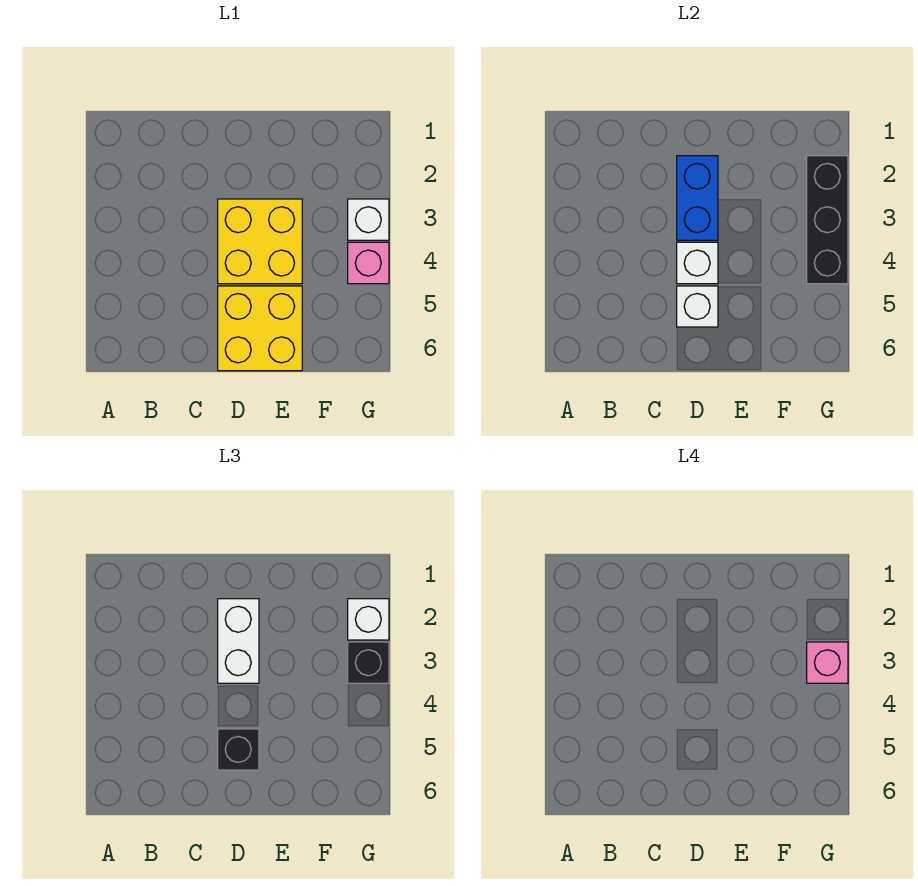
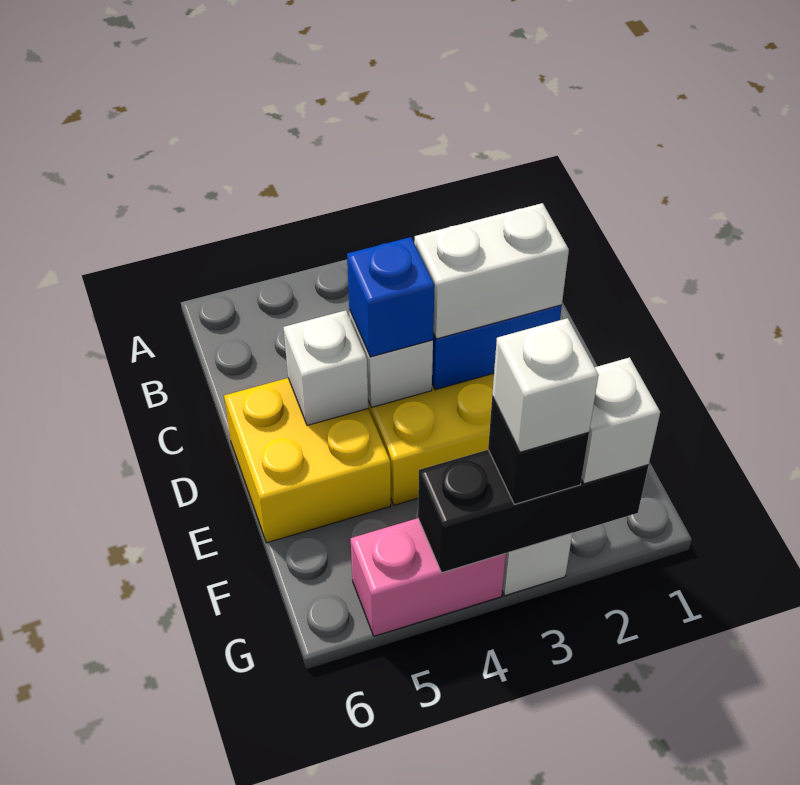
none -> blue 1x1 brick [347,237,435,357]
black 1x1 brick [218,729,259,770] -> none
pink 1x1 brick [807,642,848,683] -> white 1x1 brick [492,318,599,452]
pink 1x1 brick [348,242,389,284] -> pink 1x2 brick [351,518,506,636]

